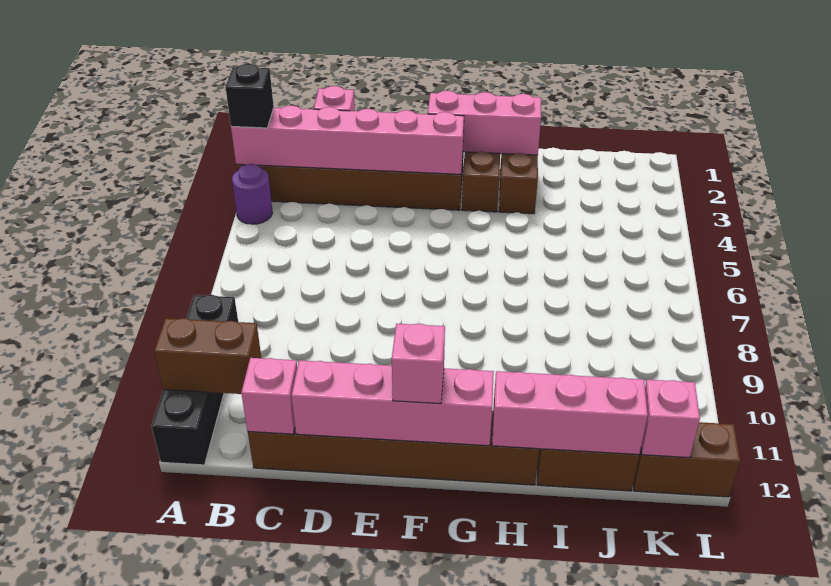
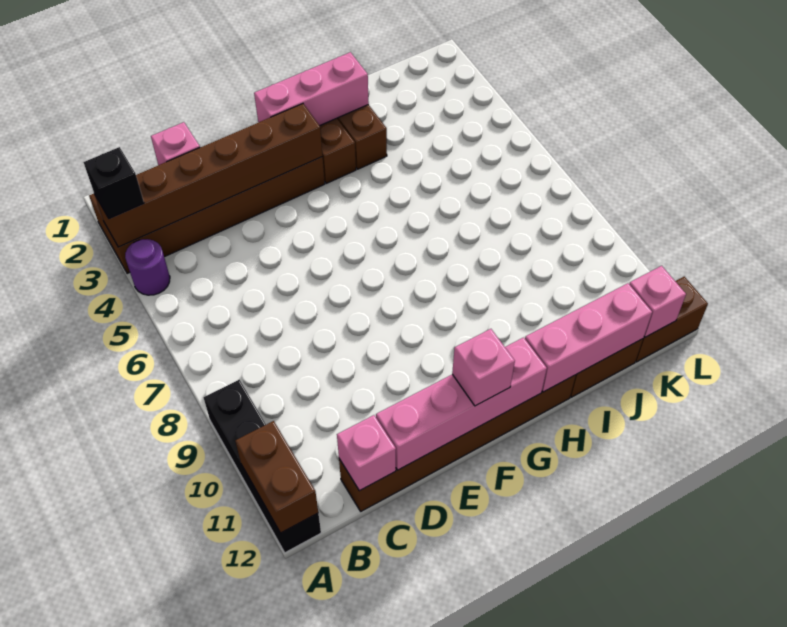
pink 1x6 brick [231,105,464,174] -> brown 1x6 brick [94,104,323,247]
brown 1x2 brick [154,318,261,394] -> brown 1x2 brick turned to [235,421,318,533]

